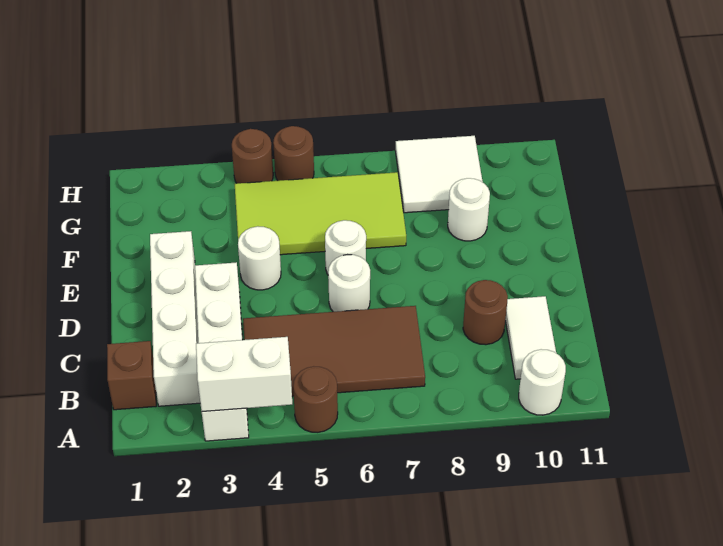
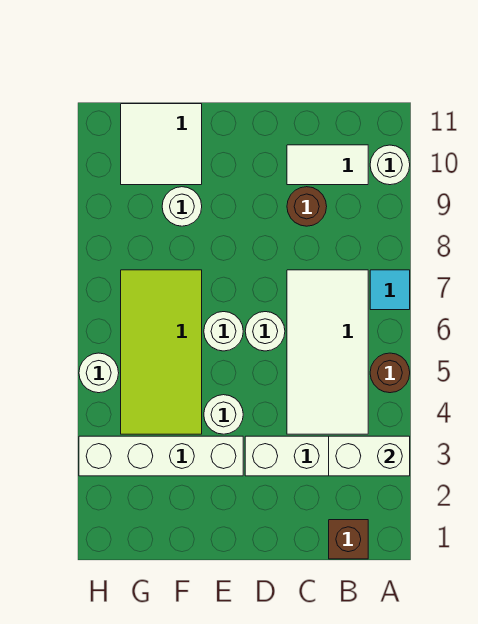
white 1x2 brick [196,337,292,412] -> white 1x2 brick turned to [329,436,410,476]
none -> cyan 1x1 tile [370,270,410,310]
white 1x4 brick [150,231,200,406] -> white 1x4 brick moved to [79,436,243,476]
brown 2x4 tile [243,306,425,396] -> white 2x4 tile [287,270,368,434]
white 2x2 tile [396,136,483,213] -> white 2x2 tile moved to [121,104,202,185]
brown 1x1 round brick [232,129,273,183] -> none
brown 1x1 round brick [273,126,314,181] -> white 1x1 round brick [79,353,119,393]

